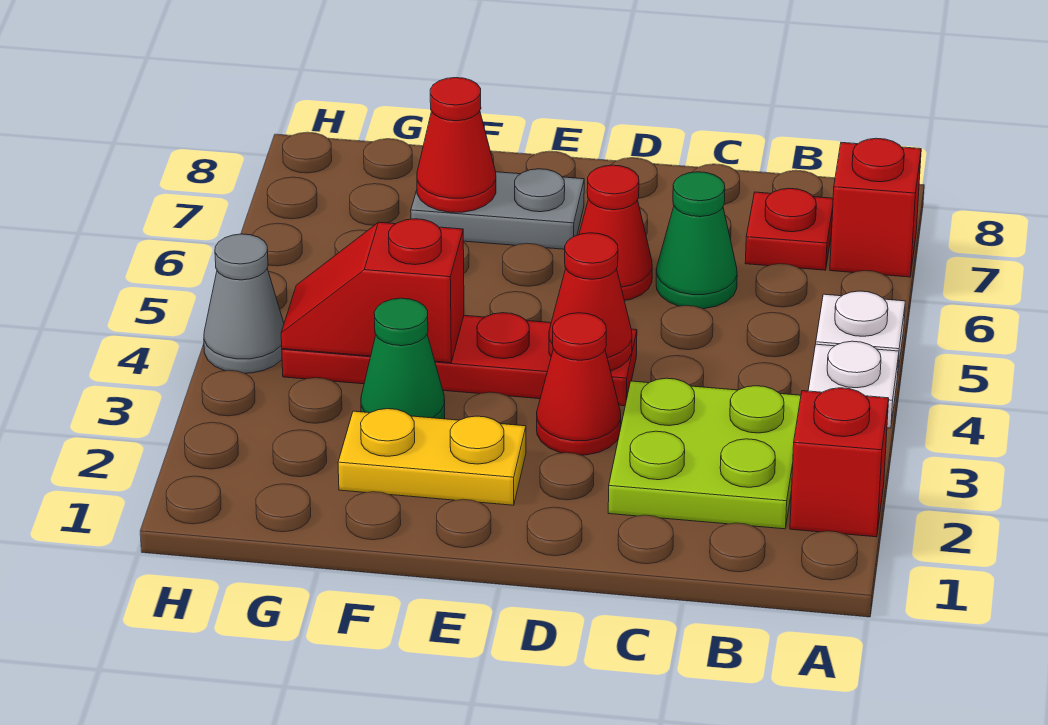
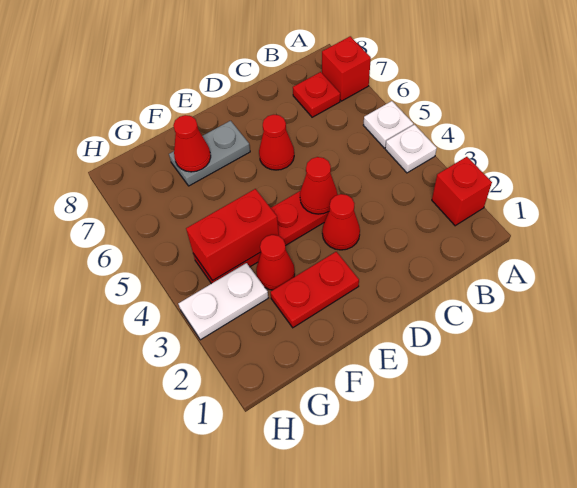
lime 2x2 plate [608,378,801,529] -> none
green 1x1 cone [656,172,737,309] -> none
yellow 1x2 plate [338,409,526,505] -> red 1x2 plate [270,252,359,328]
green 1x1 cone [361,298,445,419] -> red 1x1 cone [256,235,295,290]
red 1x2 slope [281,219,464,363] -> red 1x2 brick [186,189,279,281]
none -> white 1x2 plate [178,263,268,340]
grey 1x1 cone [204,234,284,373] -> none

